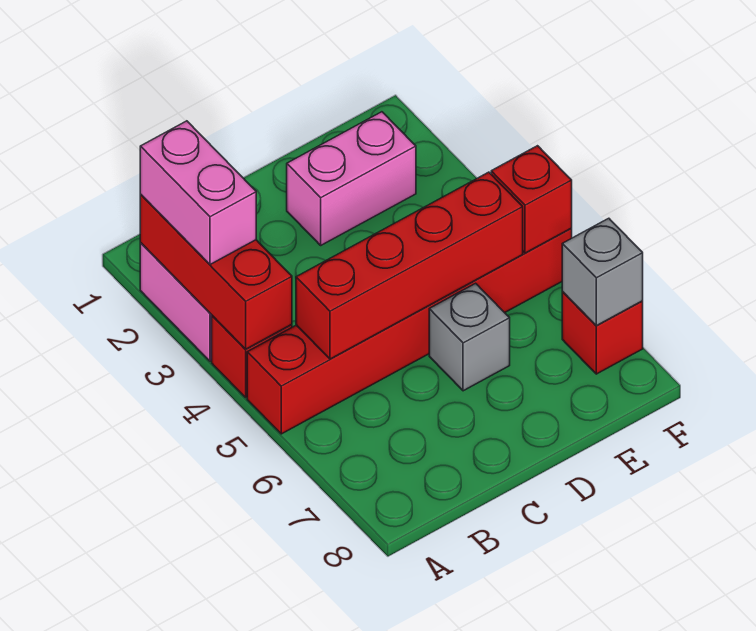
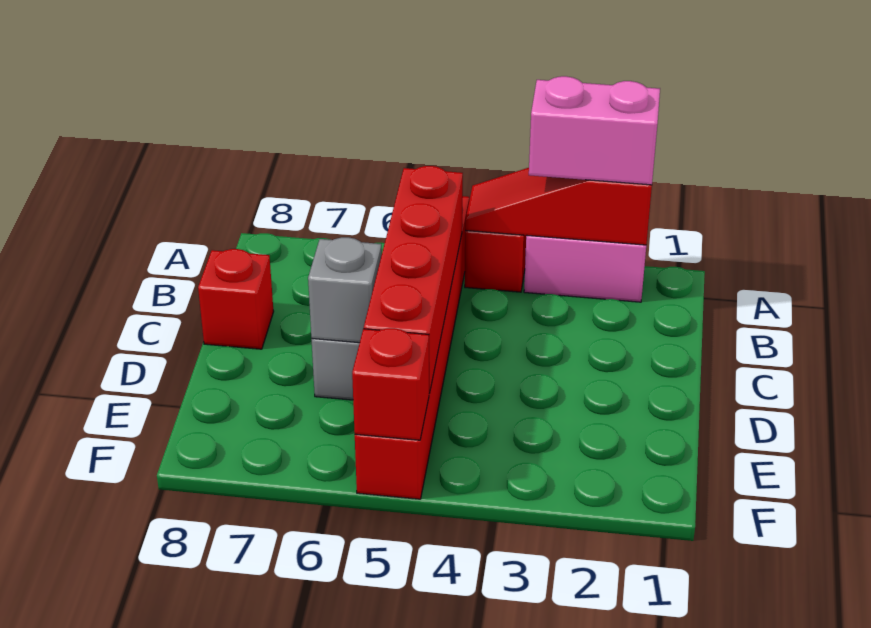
red 1x3 brick [140,195,292,349] -> red 1x3 slope [465,168,652,245]
pink 1x2 brick [287,112,416,245] -> none
red 1x1 brick [562,292,643,374] -> red 1x1 brick moved to [198,249,274,349]
grey 1x1 brick [562,218,643,326] -> grey 1x1 brick moved to [308,237,382,343]

